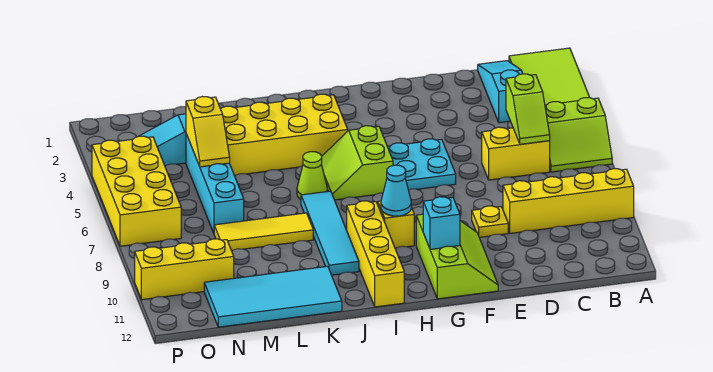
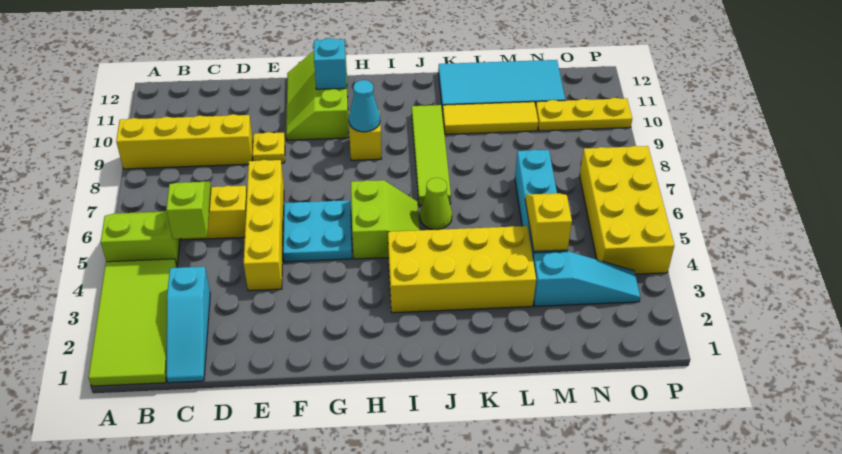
yellow 1x4 brick [347,201,404,307] -> yellow 1x4 brick moved to [244,160,284,291]
cyan 1x4 tile [301,191,359,275] -> lime 1x4 tile [412,105,451,205]
yellow 1x3 tile [214,213,313,251] -> yellow 1x3 tile moved to [442,102,538,134]
yellow 1x3 brick [135,239,234,300] -> yellow 1x3 plate [536,98,632,131]

